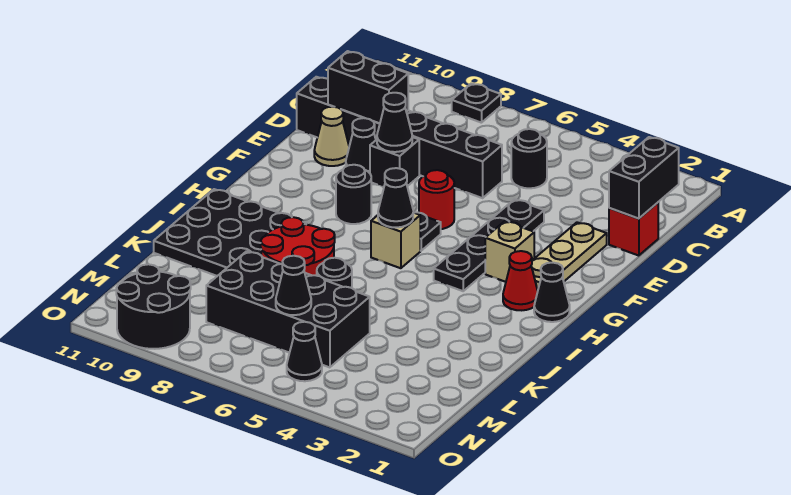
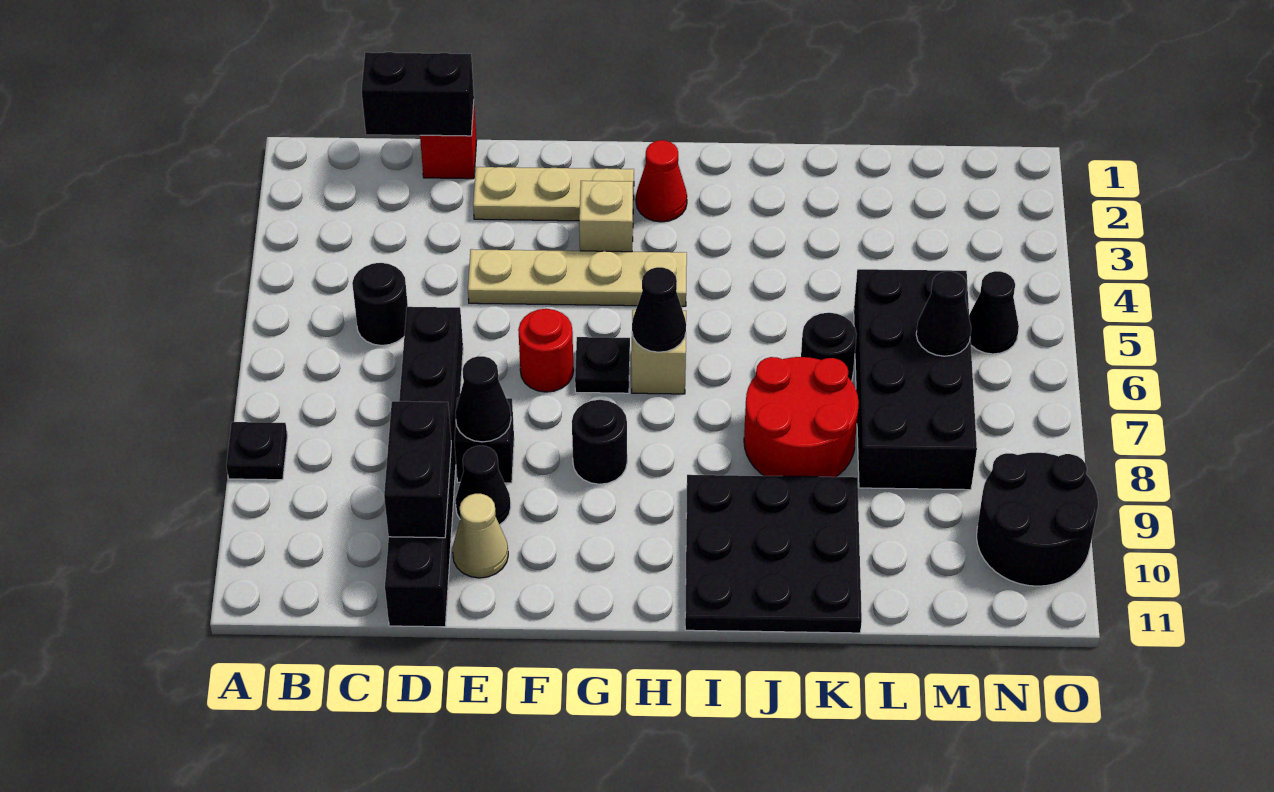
black 1x4 plate [434,199,544,291] -> tan 1x4 plate [468,249,687,306]
black 1x1 cone [534,263,570,322] -> none

